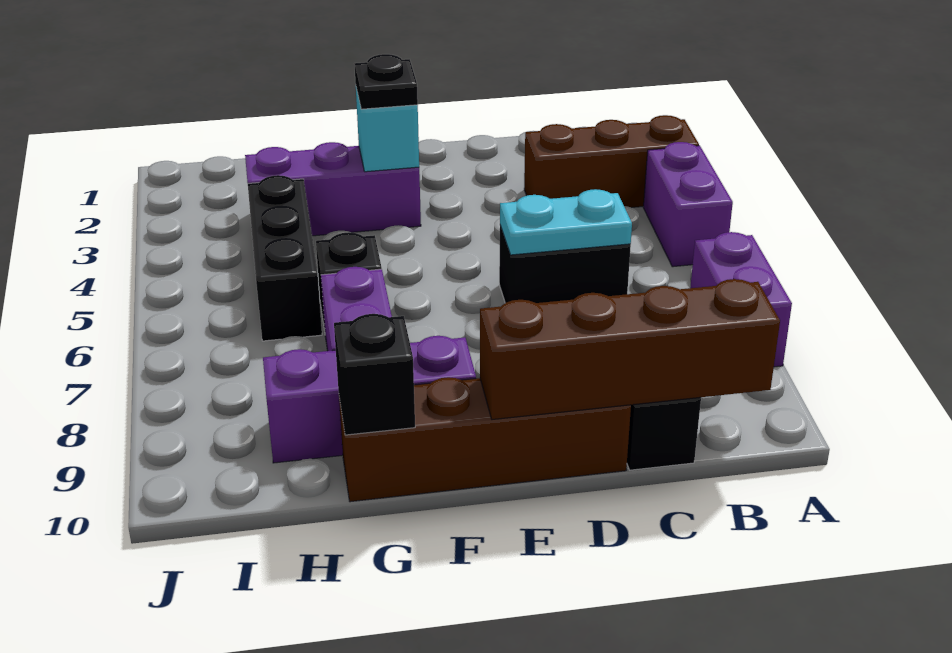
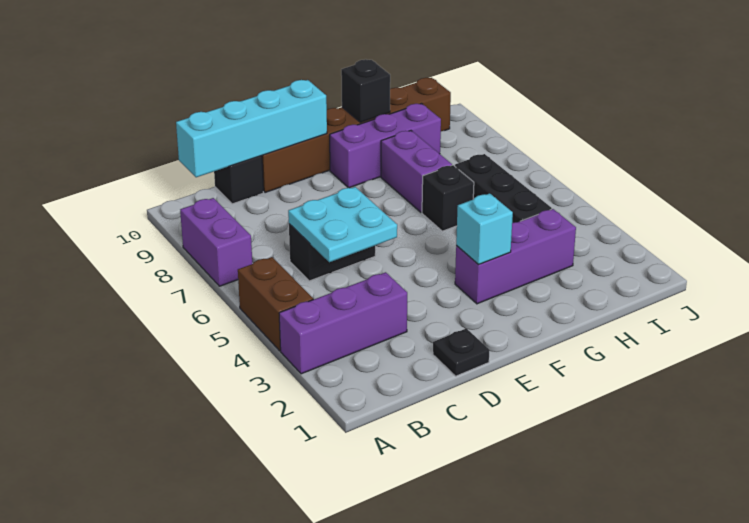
brown 1x3 brick [524,115,699,208] -> purple 1x3 brick [279,272,407,374]
purple 1x2 brick [643,142,733,267] -> brown 1x2 brick [238,257,313,351]
brown 1x4 brick [480,279,780,419] -> cyan 1x4 brick [176,80,327,177]
cyan 1x2 plate [500,189,632,255] -> cyan 2x2 plate [288,187,397,262]
brown 1x4 brick [339,377,631,502] -> brown 1x6 brick [262,78,451,193]
black 1x1 plate [355,54,418,109] -> black 1x1 plate moved to [433,328,490,376]

